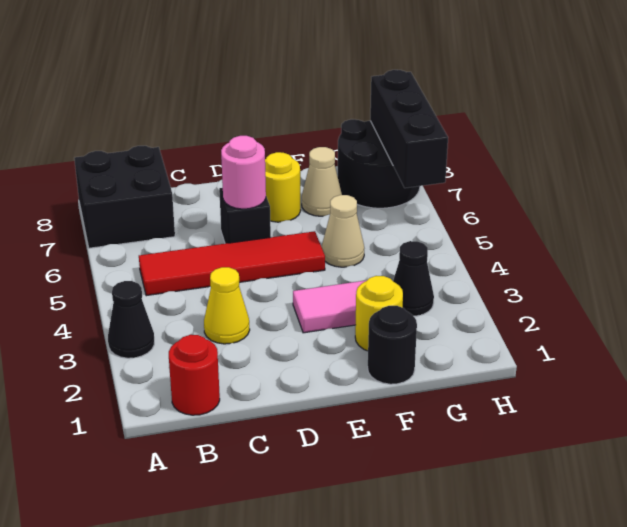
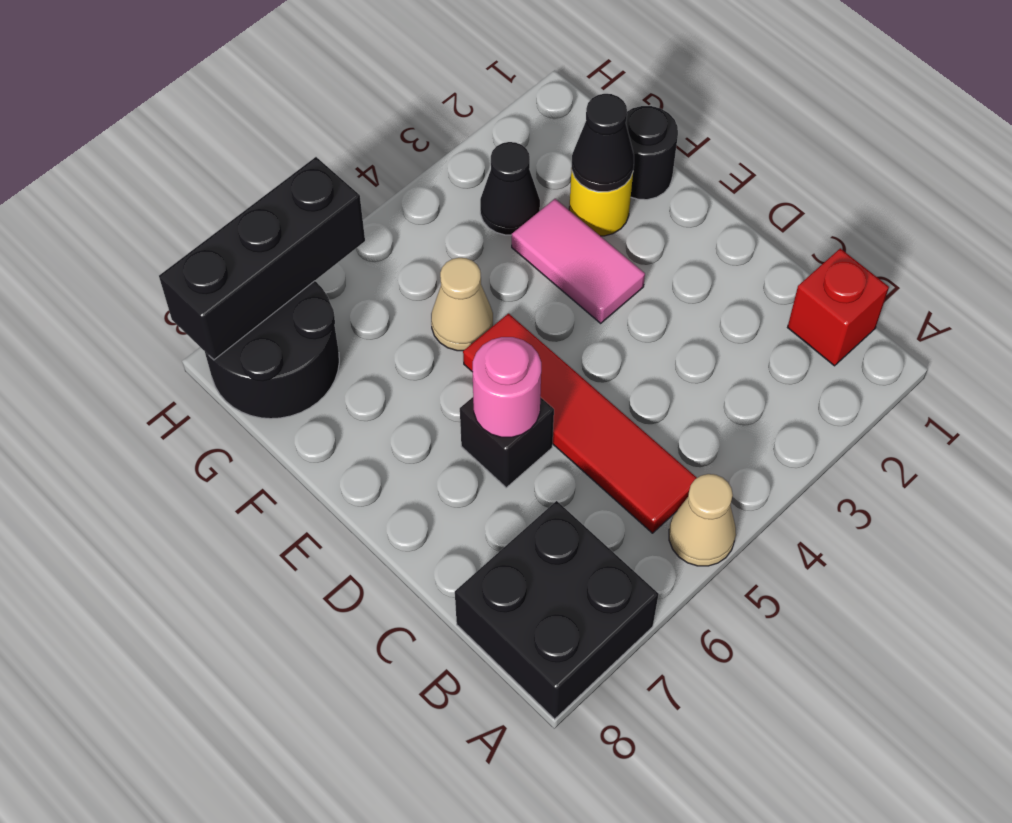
black 1x1 cone [108,281,154,358] -> black 1x1 cone moved to [572,94,634,192]
red 1x1 round brick [169,335,220,415] -> red 1x1 brick [788,248,889,366]
yellow 1x1 cone [204,267,250,344] -> none
yellow 1x1 round brick [265,152,300,222] -> none
tan 1x1 cone [302,147,342,216] -> tan 1x1 cone moved to [669,474,736,566]

